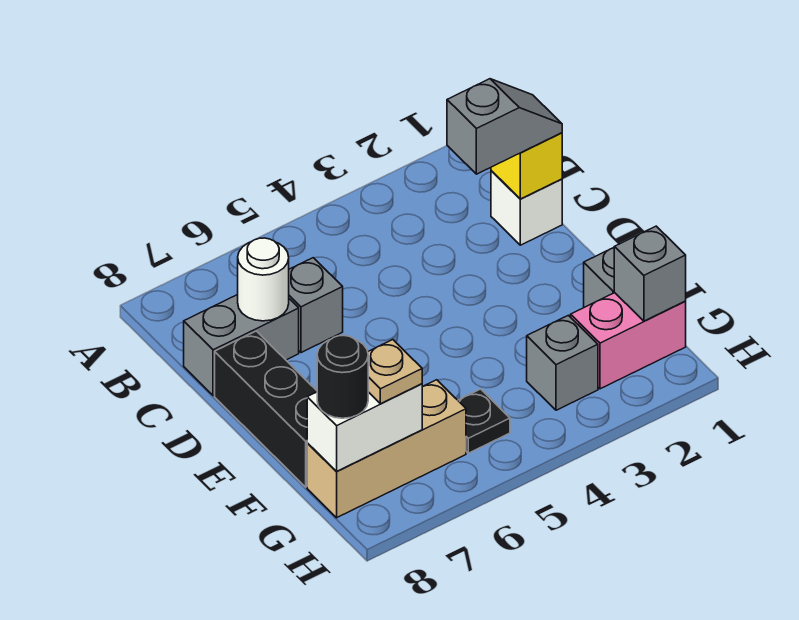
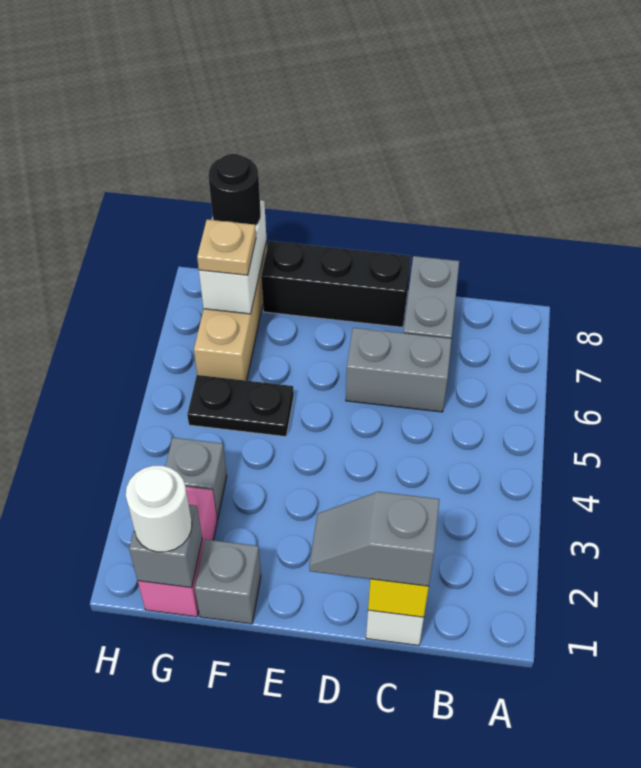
grey 1x2 slope [447,79,562,174] -> grey 1x2 slope turned to [309,492,439,586]
grey 1x1 brick [289,258,343,353] -> grey 1x2 brick [346,328,452,412]
white 1x1 round brick [238,238,289,321] -> white 1x1 round brick moved to [126,466,192,552]
black 1x1 plate [458,389,510,453] -> black 1x2 plate [187,375,294,437]

